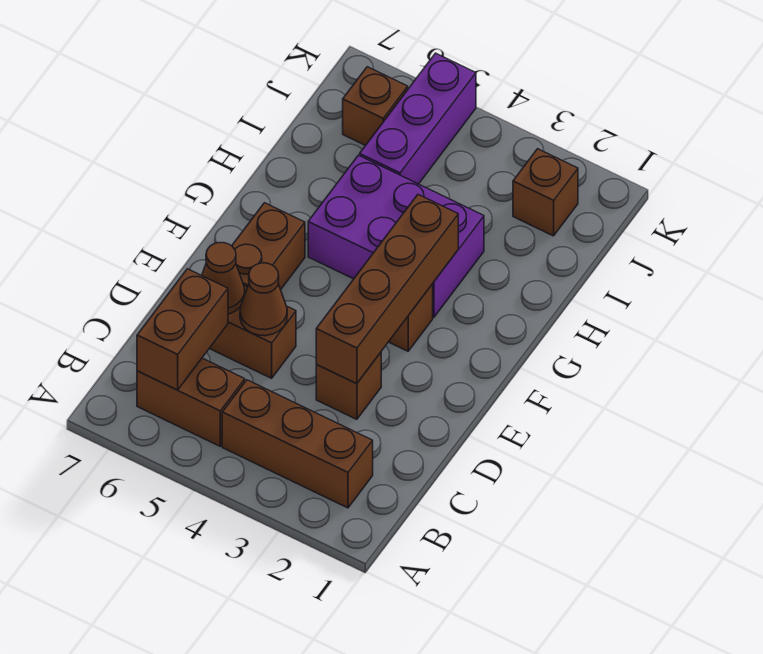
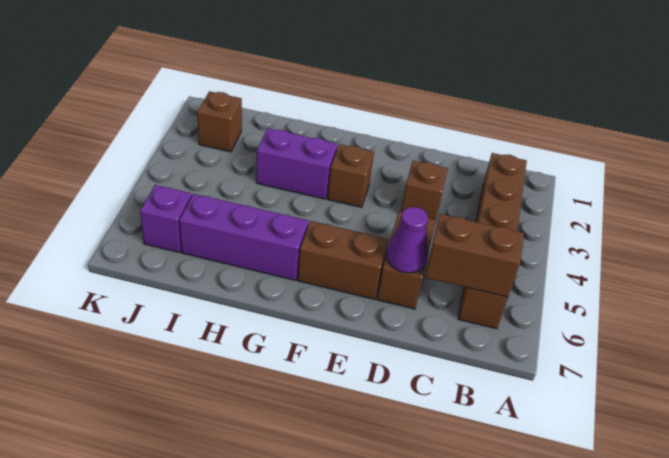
brown 1x4 brick [316,195,458,384] -> none
brown 1x1 cone [240,263,287,336] -> none
brown 1x1 cone [202,243,245,314] -> purple 1x1 cone [387,207,428,273]
purple 2x3 brick [308,155,484,317] -> purple 1x2 brick [256,128,337,199]
purple 1x3 brick [360,53,476,184] -> purple 1x3 brick moved to [179,194,308,280]
brown 1x1 brick [343,67,408,146] -> purple 1x1 brick [140,185,192,253]

